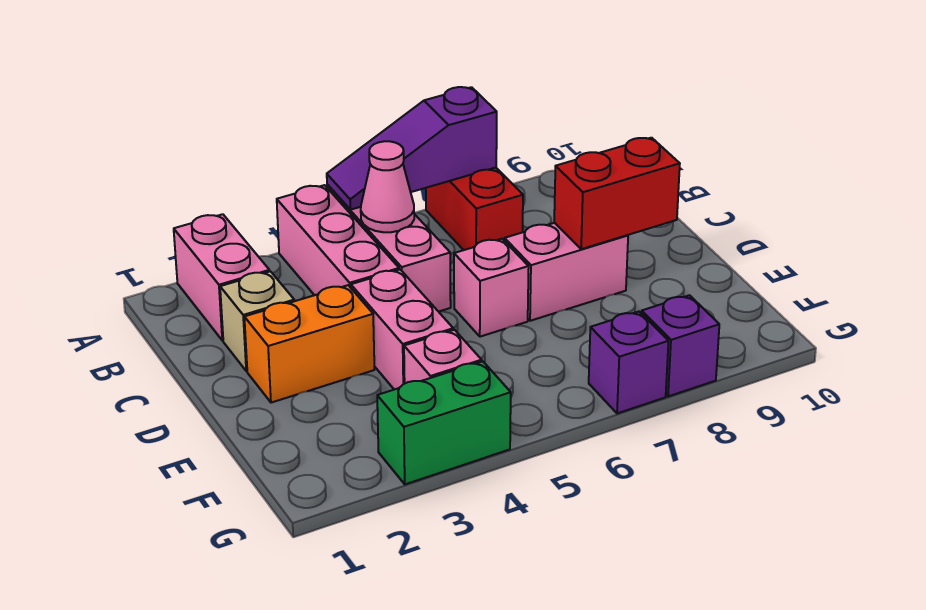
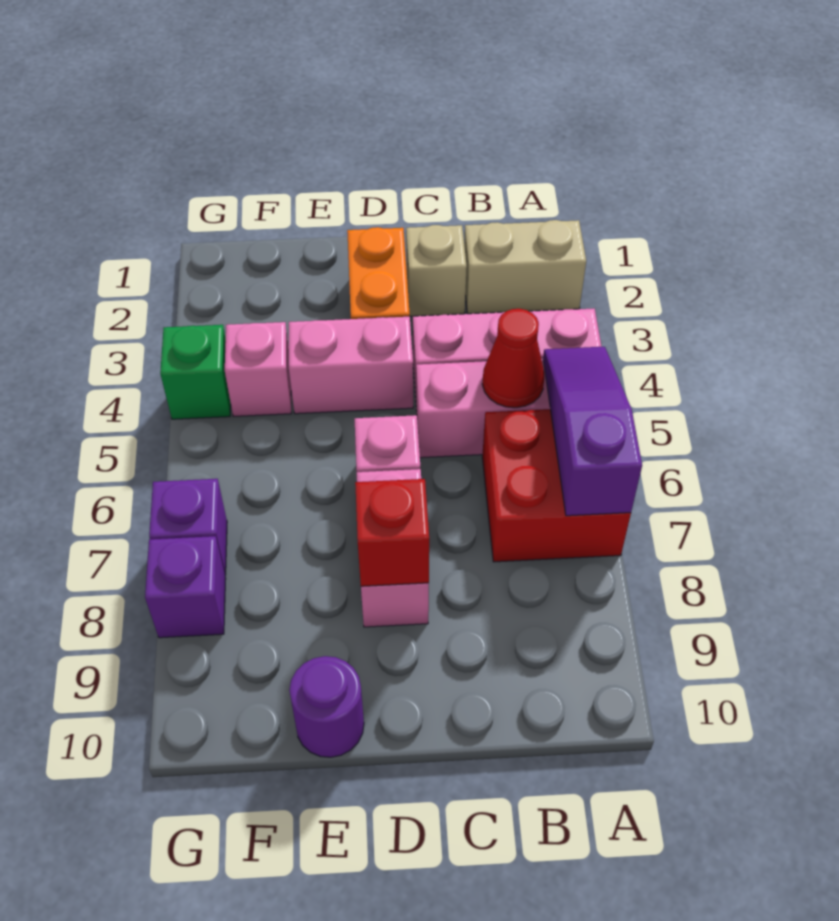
pink 1x2 brick [174,214,270,341] -> tan 1x2 brick [464,220,586,314]
red 1x2 brick [426,168,523,250] -> red 2x2 brick [482,409,631,562]
pink 1x1 cone [361,141,414,232] -> red 1x1 cone [482,309,544,408]
red 1x2 brick [554,138,680,249] -> red 1x1 brick [355,479,429,586]
none -> purple 1x1 round brick [289,656,364,757]
green 1x2 brick [377,361,511,484] -> green 1x1 brick [160,325,231,419]

